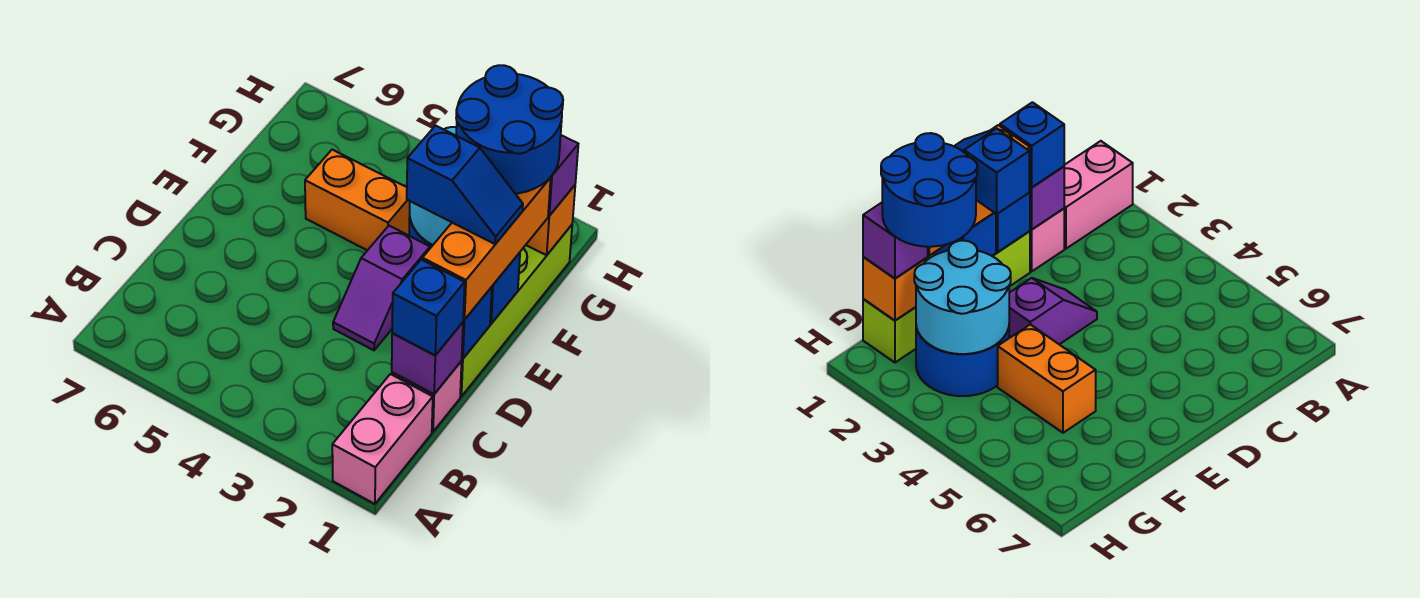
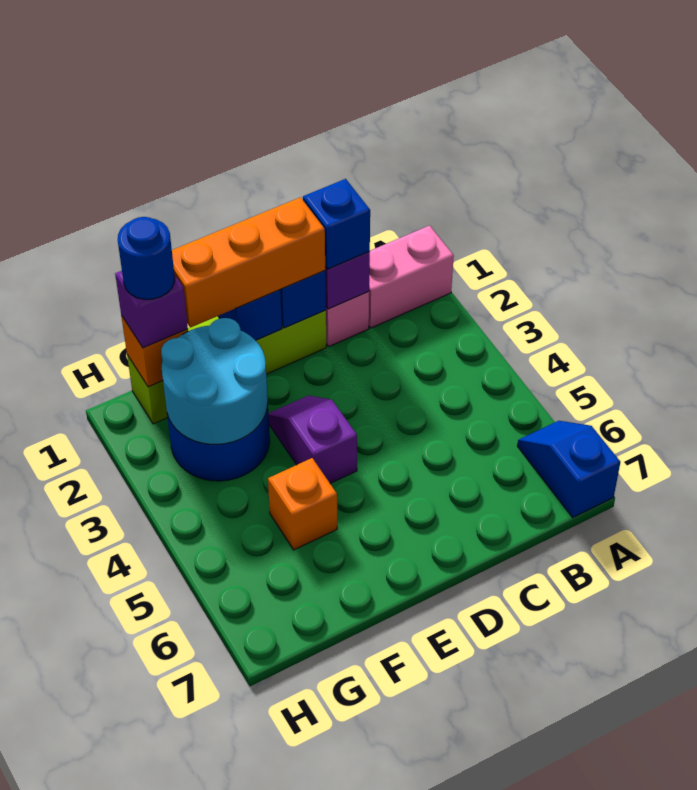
purple 1x2 slope [333,226,430,350] -> purple 1x2 slope turned to [268,396,357,483]
blue 1x2 slope [407,126,523,244] -> blue 1x2 slope moved to [517,421,620,517]
blue 2x2 round brick [456,65,563,194] -> blue 1x1 round brick [118,217,175,299]
orange 1x2 brick [305,150,410,250] -> orange 1x1 brick [268,458,337,550]

